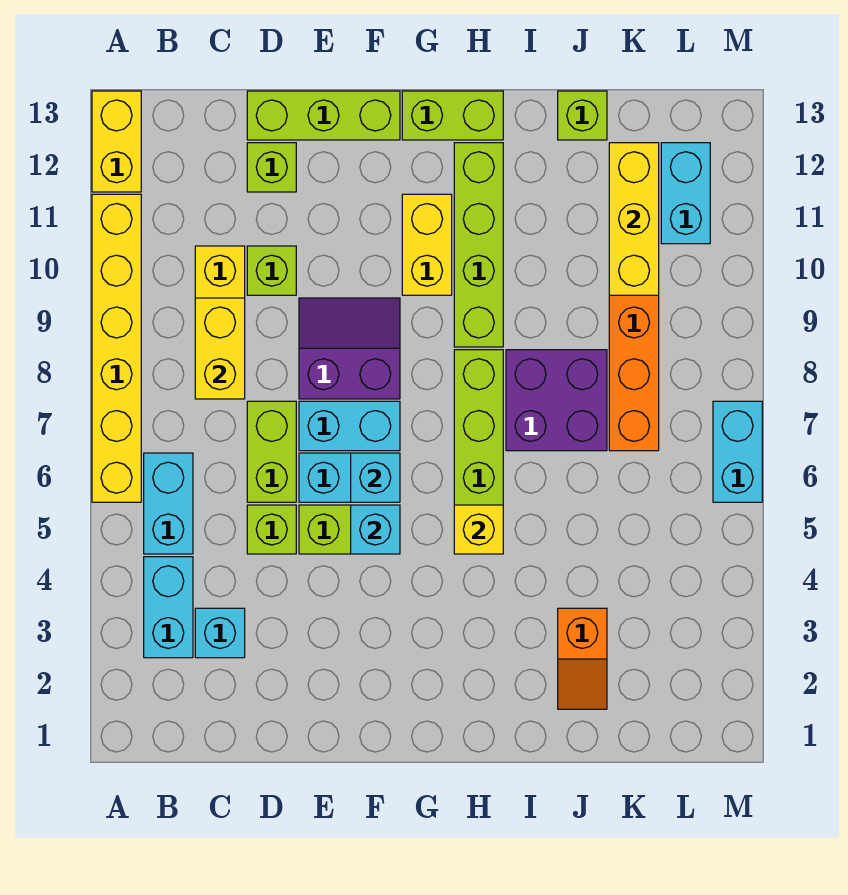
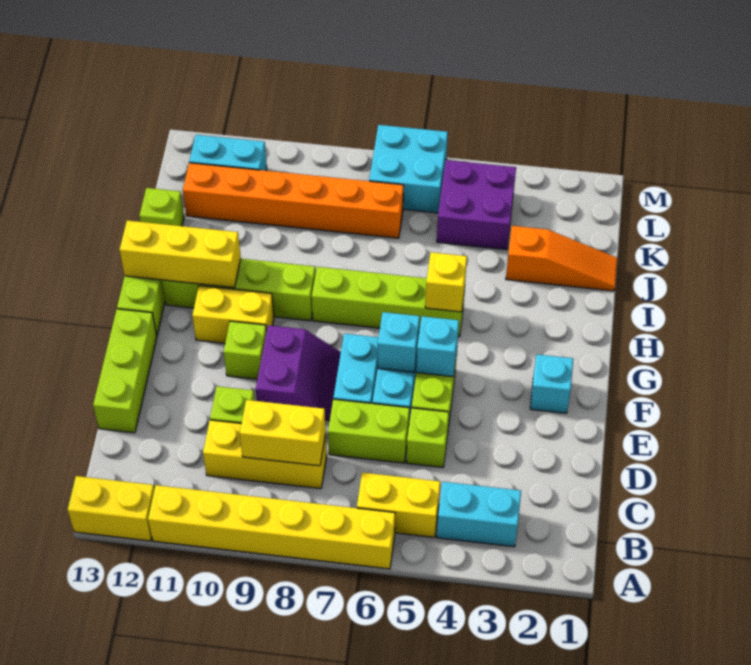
cyan 1x2 brick [144,453,193,554] -> yellow 1x2 brick [357,473,440,537]
cyan 1x1 brick [195,608,245,658] -> cyan 1x1 brick moved to [530,354,573,413]
lime 1x1 brick [247,143,296,192] -> lime 1x1 brick moved to [224,321,267,379]
purple 2x2 slope [299,298,400,399] -> purple 2x2 slope turned to [256,325,341,421]
purple 2x2 brick [506,350,607,451] -> purple 2x2 brick moved to [437,160,516,250]
orange 1x2 slope [558,608,607,709] -> orange 1x3 slope [506,226,617,291]
yellow 1x3 brick [609,143,659,295] -> yellow 1x3 brick moved to [120,220,241,288]
cyan 1x2 brick [713,401,762,502] -> cyan 2x2 brick [369,125,448,213]

